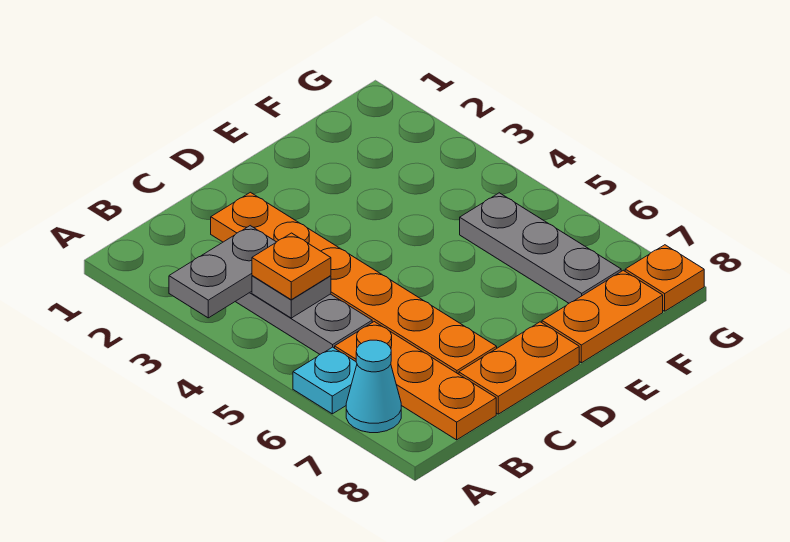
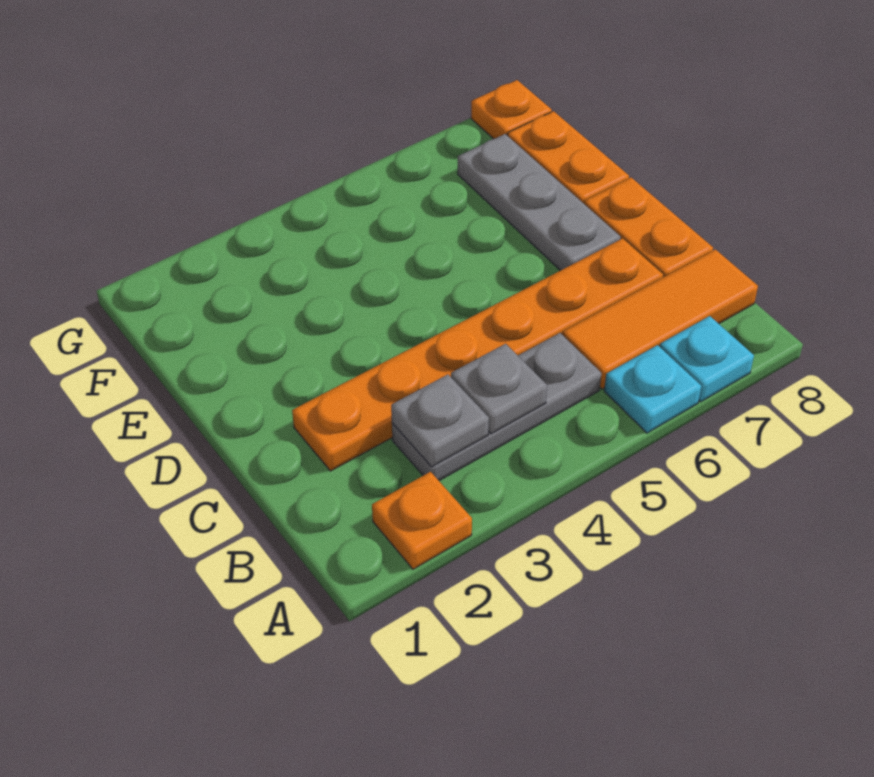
grey 1x2 plate [169,226,276,318] -> grey 1x1 plate [391,375,489,467]
cyan 1x1 cone [346,340,401,433] -> cyan 1x1 plate [660,316,754,402]
orange 1x1 plate [252,233,331,300] -> orange 1x1 plate moved to [372,472,472,569]
orange 1x3 plate [335,322,496,440] -> orange 1x3 tile [562,249,758,389]
grey 1x3 plate [460,193,621,303] -> grey 1x3 plate turned to [458,134,621,271]

